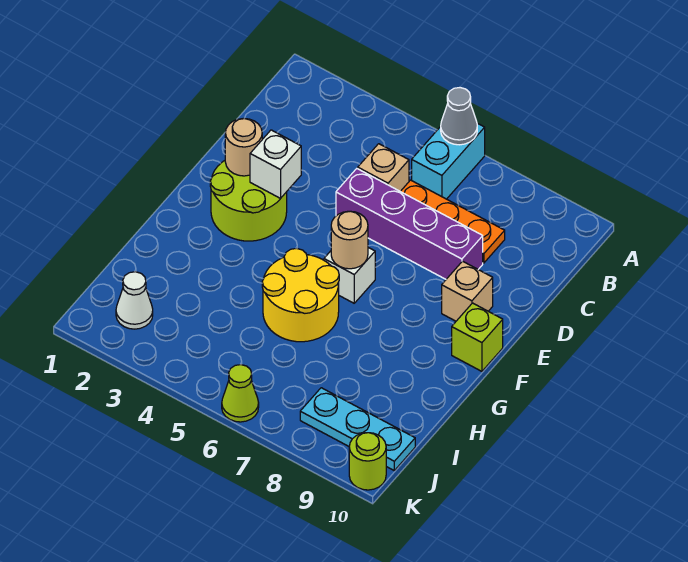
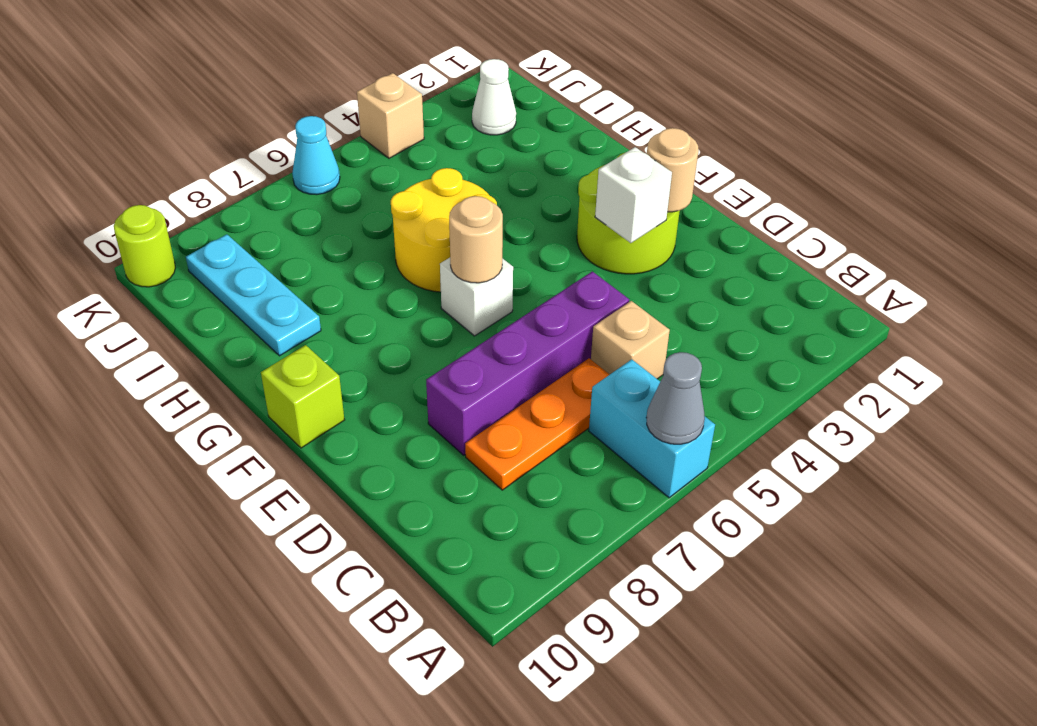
tan 1x1 brick [442,261,493,321] -> tan 1x1 brick moved to [357,73,424,158]
cyan 1x3 plate [300,388,415,470] -> cyan 1x3 plate turned to [186,234,321,356]
lime 1x1 cone [222,365,259,422] -> cyan 1x1 cone [292,116,340,195]

